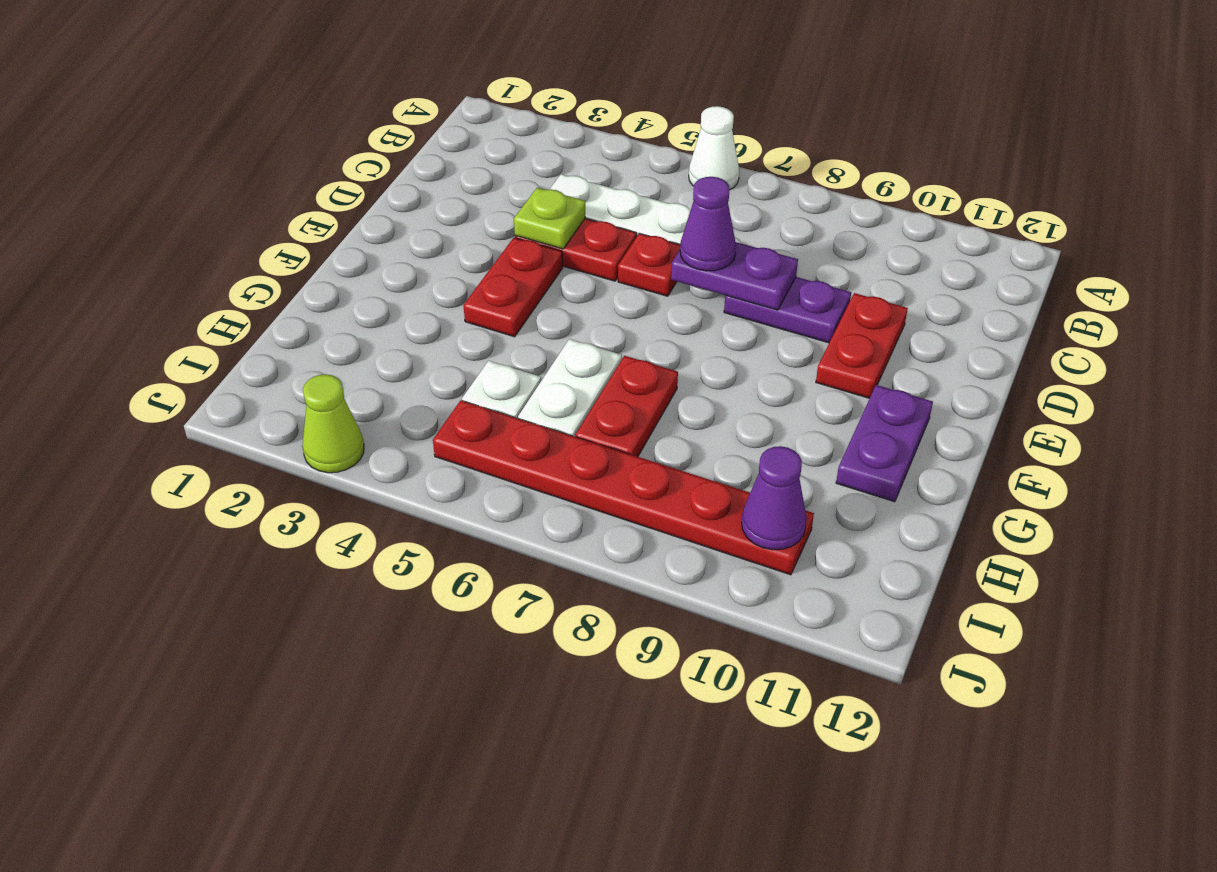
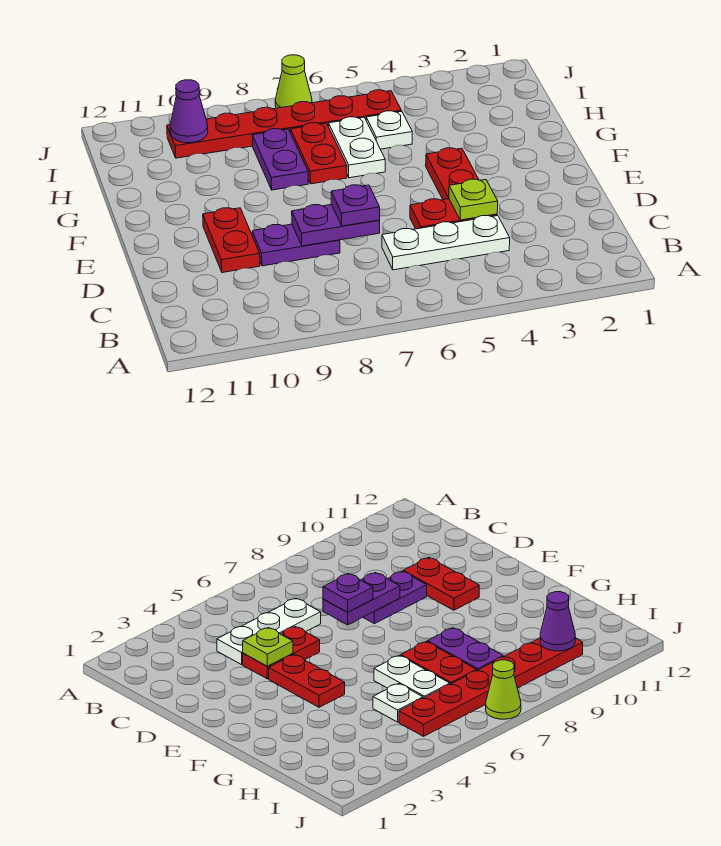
white 1x1 cone [689,106,739,190] -> none
red 1x1 plate [618,233,680,296] -> none
purple 1x1 cone [680,177,736,271] -> purple 1x1 plate [331,185,380,226]
purple 1x2 plate [836,385,933,502] -> purple 1x2 plate moved to [252,129,308,190]
lime 1x1 cone [302,374,364,473] -> lime 1x1 cone moved to [275,55,312,108]

